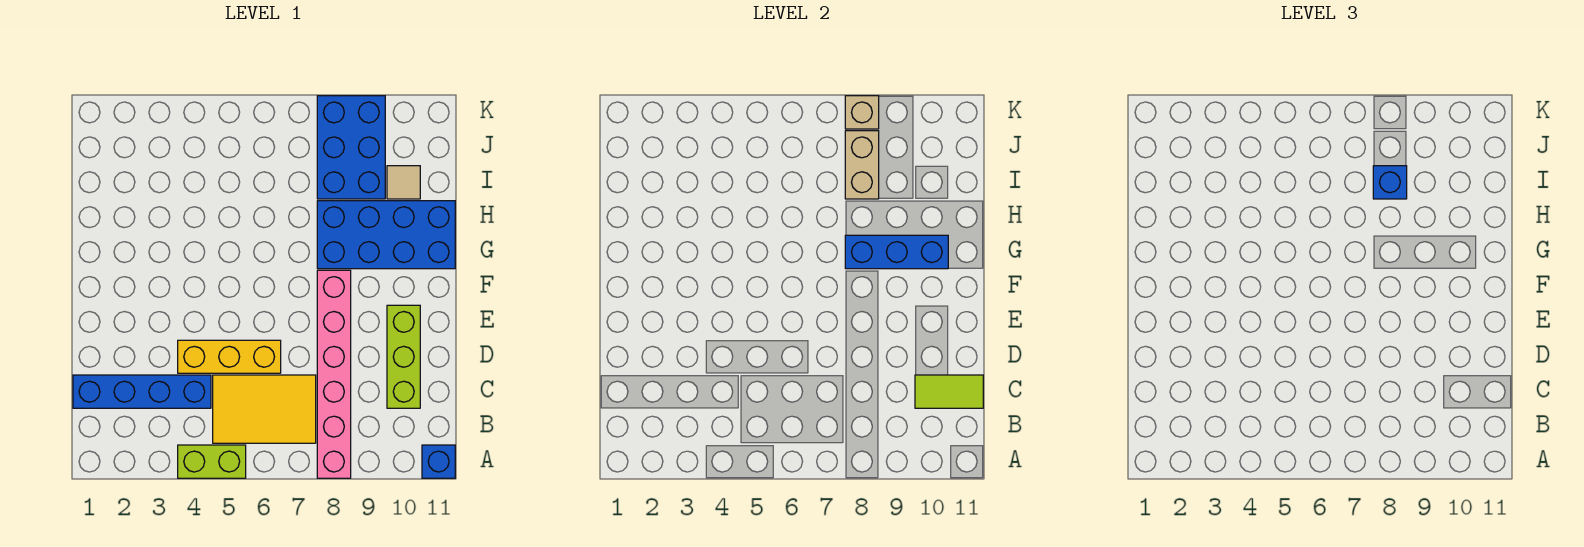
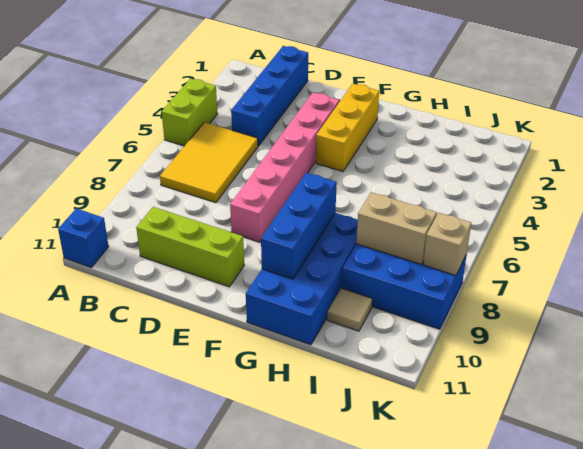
pink 1x6 brick [317,270,351,478] -> pink 1x6 brick turned to [230,93,339,242]
lime 1x2 tile [915,375,983,408] -> none
yellow 1x3 brick [178,340,281,373] -> yellow 1x3 brick moved to [316,84,379,171]
blue 1x1 brick [1373,166,1407,199] -> none

